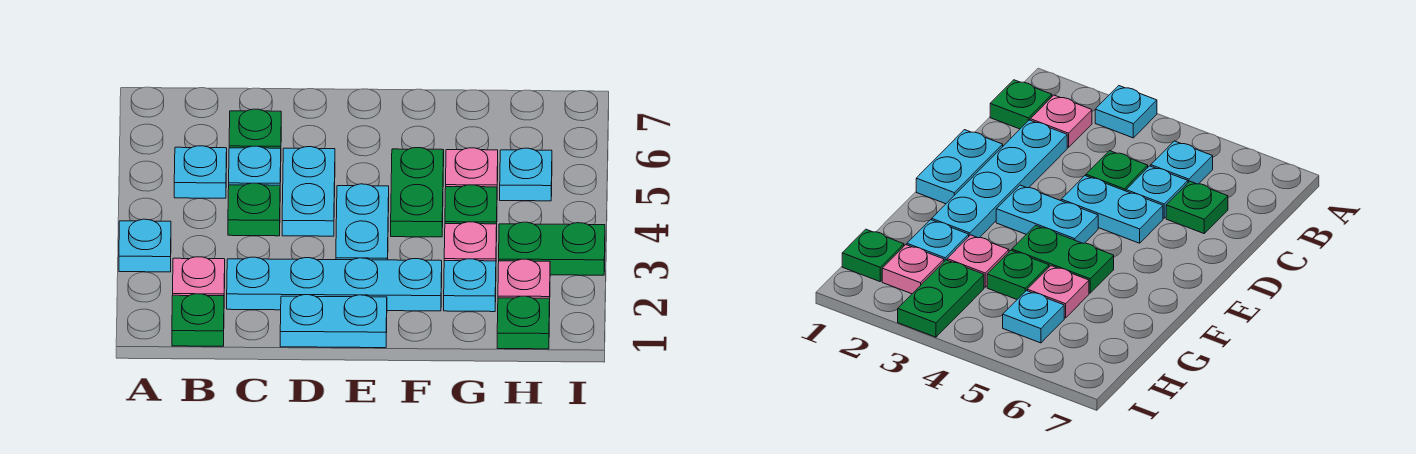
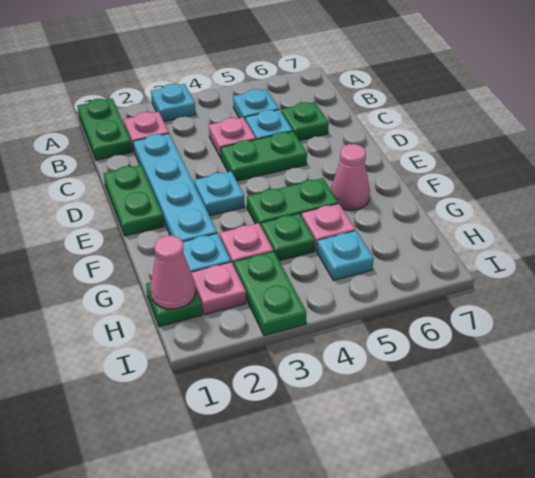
green 1x1 plate [172,294,224,346] -> green 1x2 plate [78,98,132,160]
green 1x1 plate [228,183,280,236] -> pink 1x1 plate [209,117,256,158]
cyan 1x2 plate [280,295,387,348] -> green 1x2 plate [104,165,164,236]
cyan 1x2 plate [282,147,335,236] -> green 1x2 plate [221,131,307,181]
cyan 1x2 plate [336,184,389,260] -> cyan 1x1 plate [194,172,244,216]
none -> pink 1x1 cone [331,144,370,210]
none -> pink 1x1 cone [150,235,196,309]

